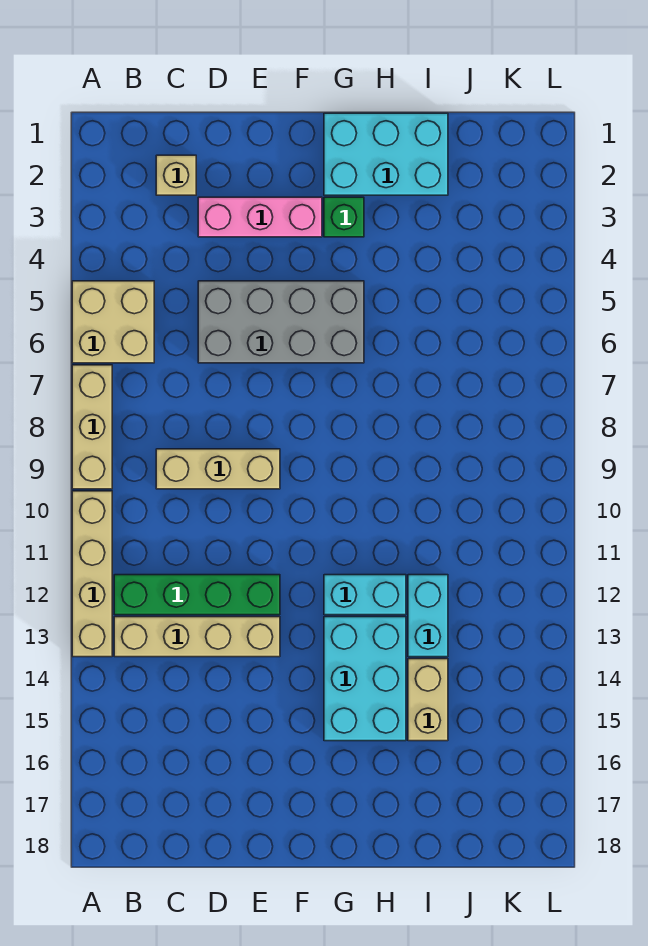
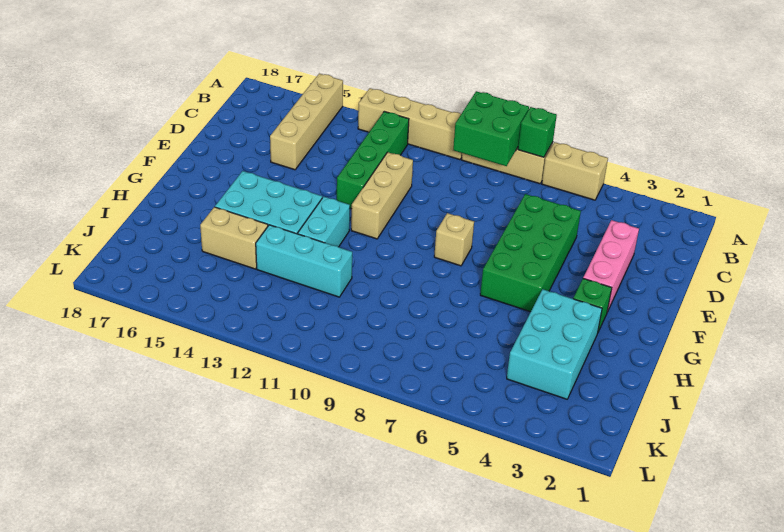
tan 2x2 brick [72,281,154,363] -> tan 1x2 brick [542,142,608,200]
none -> green 1x1 brick [518,107,557,157]
none -> green 2x2 brick [453,91,529,166]
tan 1x4 brick [114,617,280,657] -> tan 1x4 brick moved to [270,73,343,170]
tan 1x1 brick [156,155,196,195] -> tan 1x1 brick moved to [434,213,474,266]
tan 1x3 brick [156,449,280,489] -> tan 1x3 brick moved to [351,152,413,239]
grey 2x4 brick [198,281,364,363] -> green 2x4 brick [480,194,581,312]
cyan 2x3 brick [324,113,448,195] -> cyan 2x3 brick moved to [507,289,602,399]
cyan 1x2 brick [408,575,448,657] -> cyan 1x3 brick [256,225,352,297]

